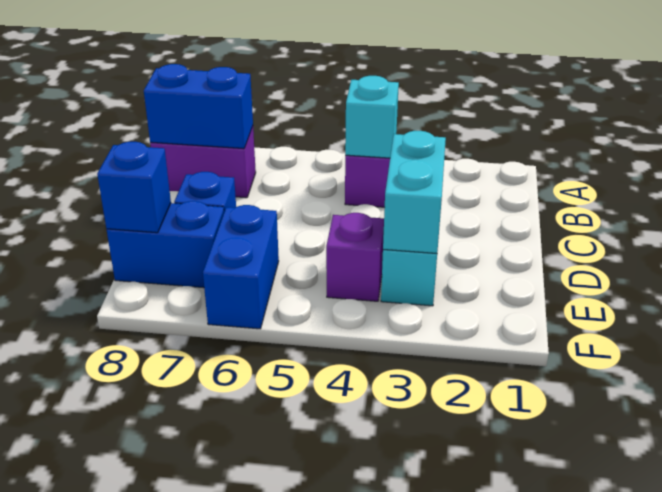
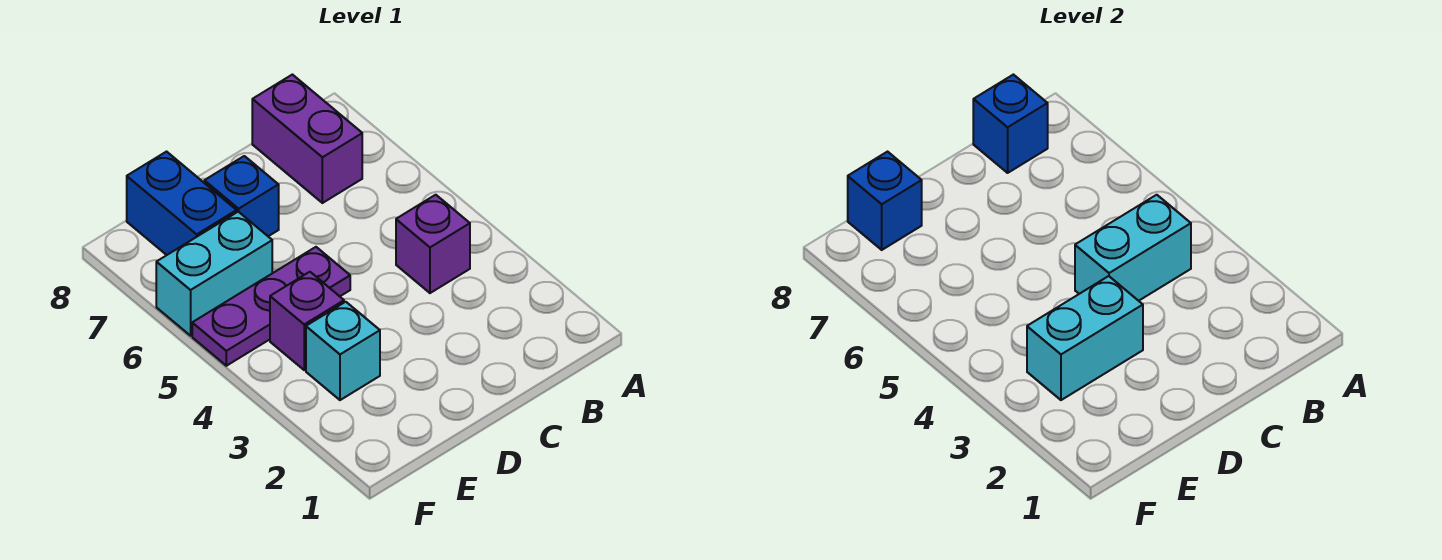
cyan 1x1 brick [345,76,399,158] -> cyan 1x2 brick [1075,195,1191,301]
blue 1x2 brick [144,64,253,149] -> blue 1x1 brick [973,75,1048,173]
none -> purple 1x3 plate [192,247,350,366]
blue 1x2 brick [203,205,279,329] -> cyan 1x2 brick [156,212,272,336]

